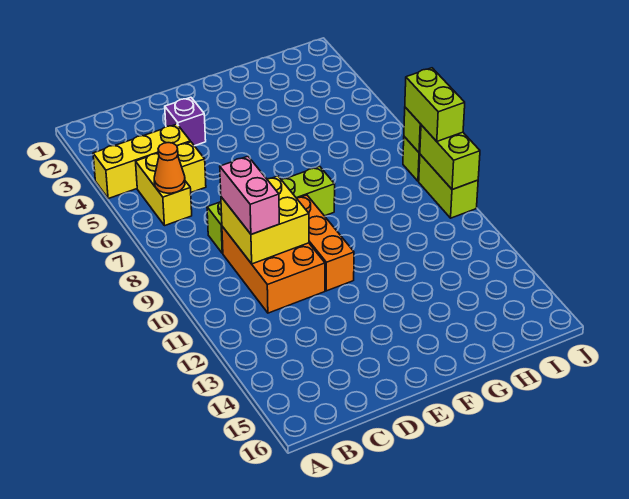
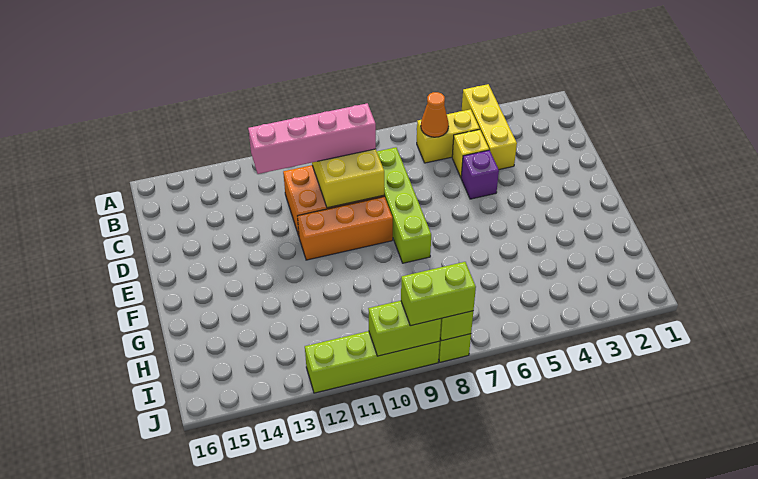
pink 1x2 brick [220,156,279,234] -> pink 1x4 brick [248,103,376,174]
purple 1x1 brick [165,97,206,146] -> purple 1x1 brick moved to [461,150,499,199]
lime 1x2 brick [419,154,478,218] -> lime 1x4 brick [305,331,440,393]

